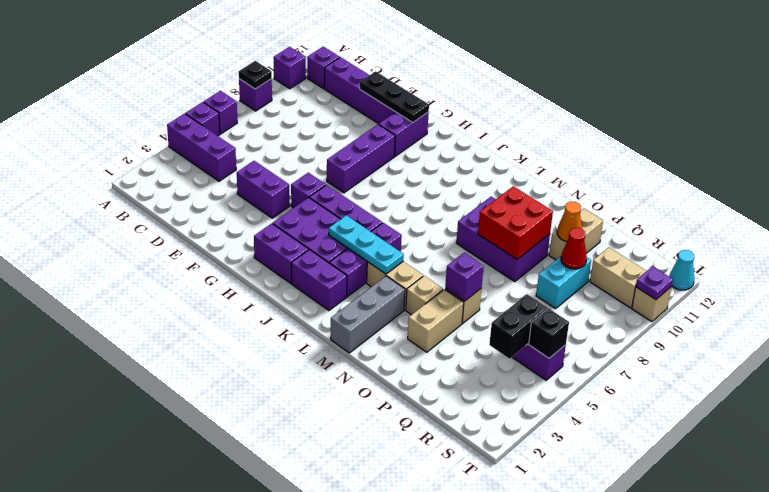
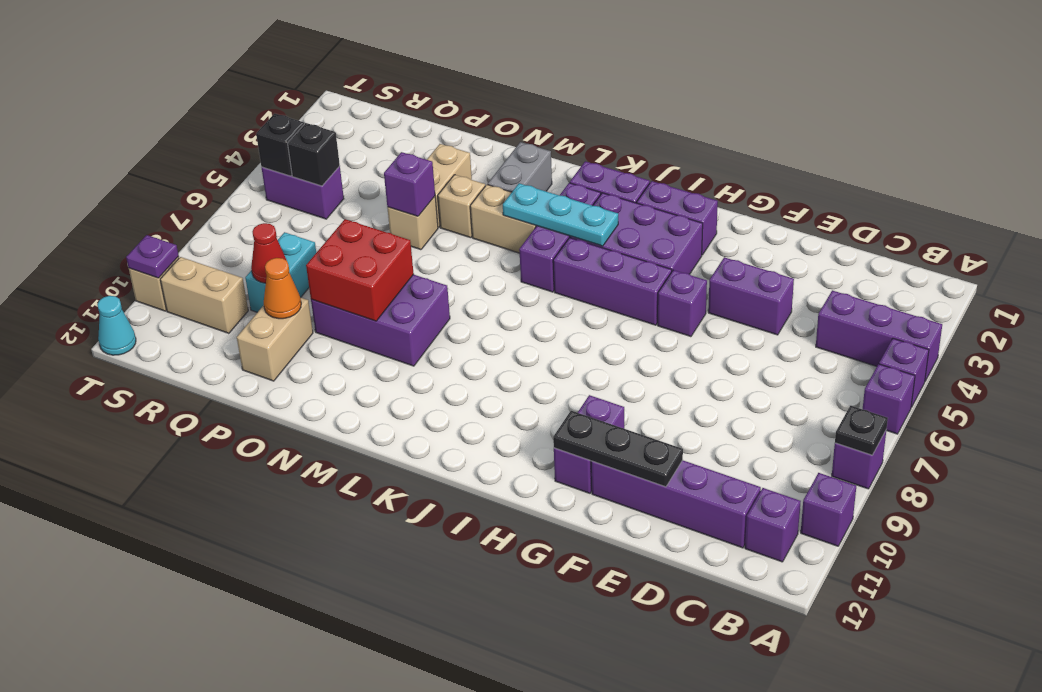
purple 1x3 brick [327,124,395,193] -> none
grey 1x3 brick [331,276,405,353] -> grey 1x2 brick [488,142,552,192]
black 1x2 brick [489,294,547,359] -> black 1x1 brick [288,123,340,186]

